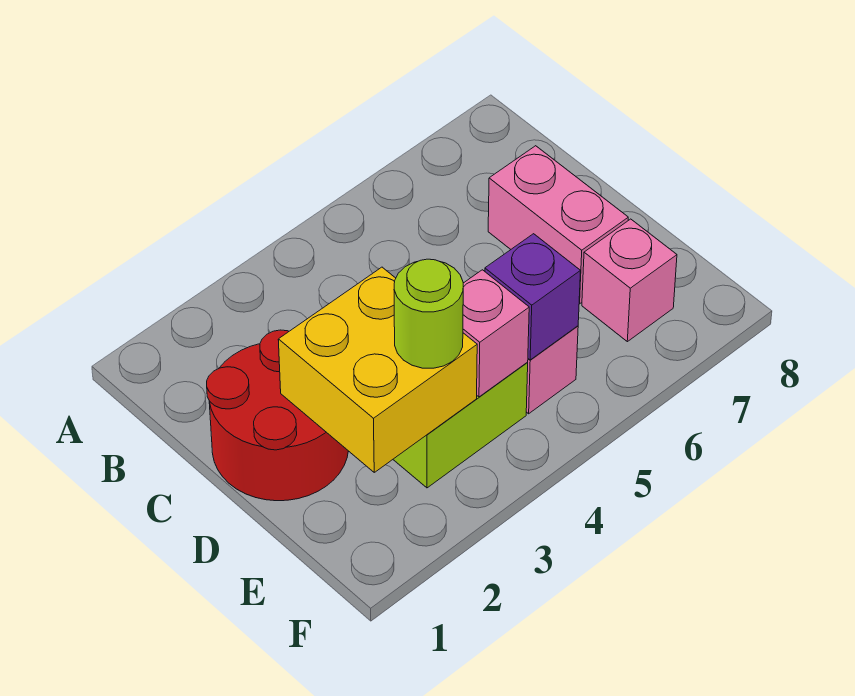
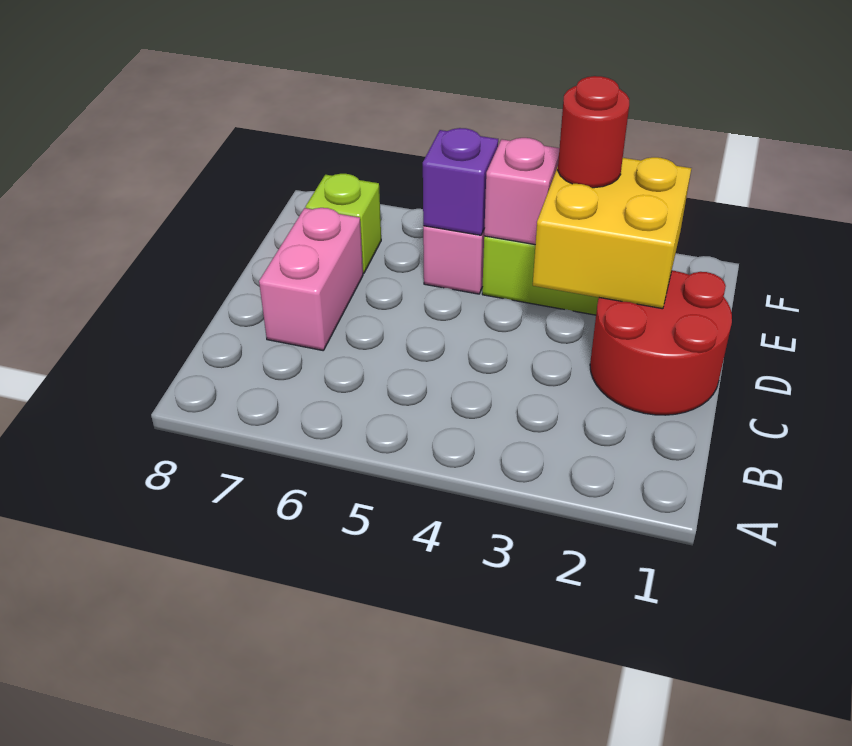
lime 1x1 round brick [394,259,463,368] -> red 1x1 round brick [558,76,629,188]
pink 1x1 brick [582,219,677,342] -> lime 1x1 brick [305,174,381,273]

